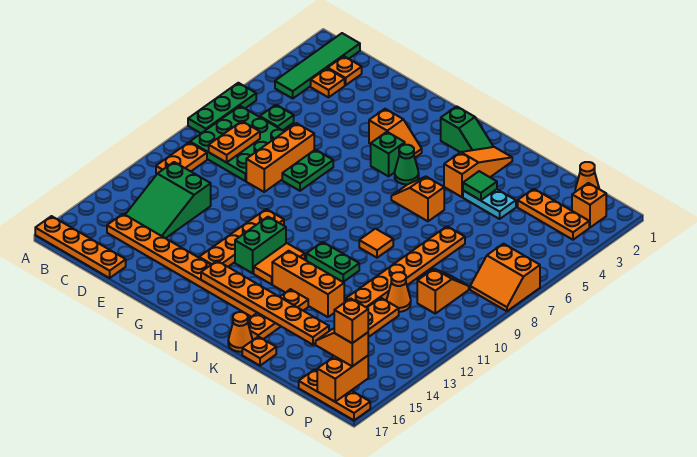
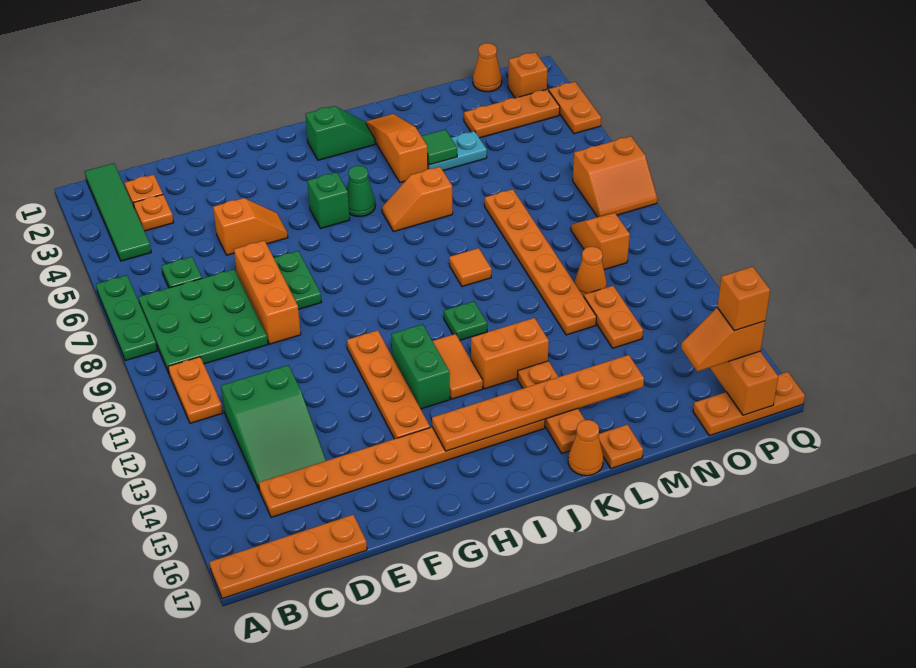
orange 1x2 plate [209,121,260,163] -> orange 1x2 plate moved to [549,82,601,134]
orange 1x2 slope [369,109,422,157] -> orange 1x2 slope moved to [213,198,288,255]
green 1x2 plate [306,242,359,282] -> green 1x1 plate [444,301,487,340]
orange 1x3 brick [272,251,344,317] -> orange 1x2 brick [471,318,549,389]

